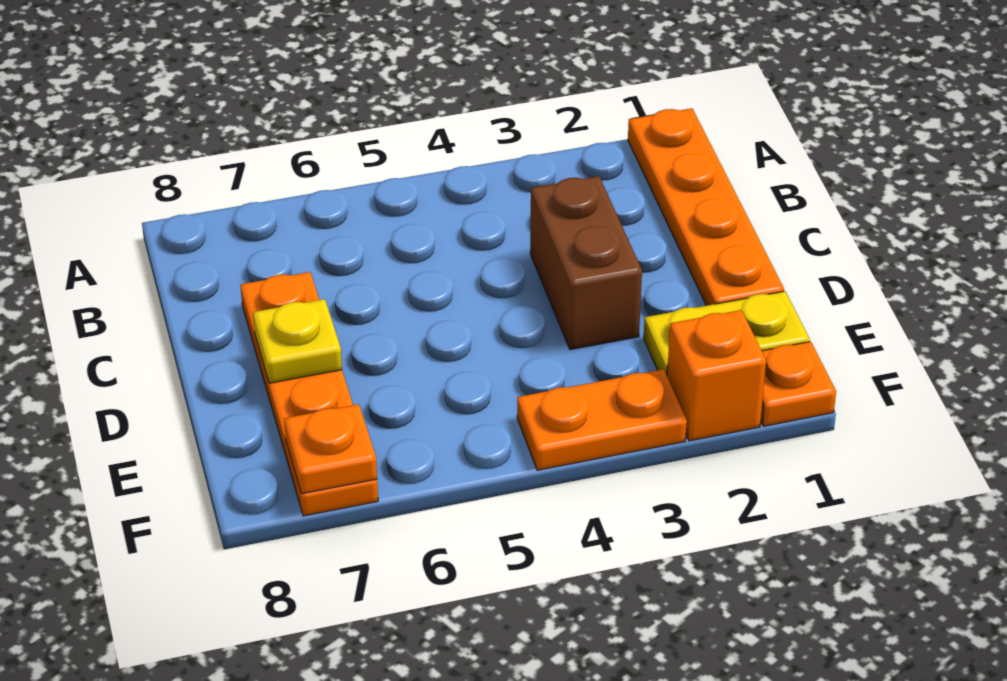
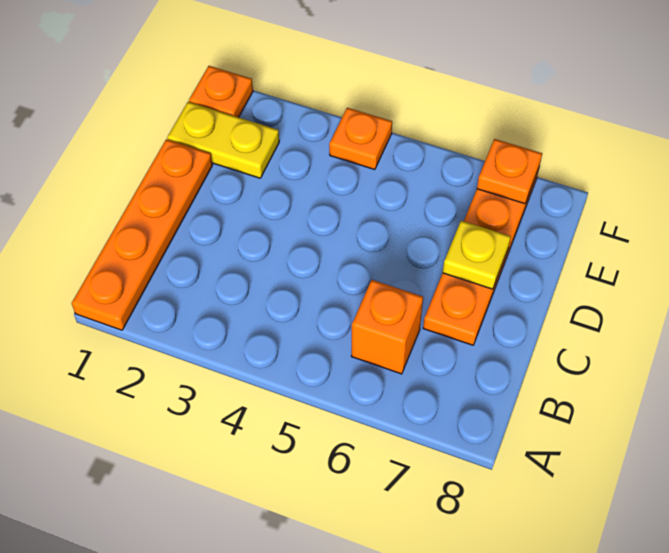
brown 1x2 brick [530,176,642,350] -> none
orange 1x1 brick [667,310,766,441] -> orange 1x1 brick moved to [351,280,423,374]
orange 1x2 plate [517,369,687,470] -> orange 1x1 plate [329,108,392,170]

